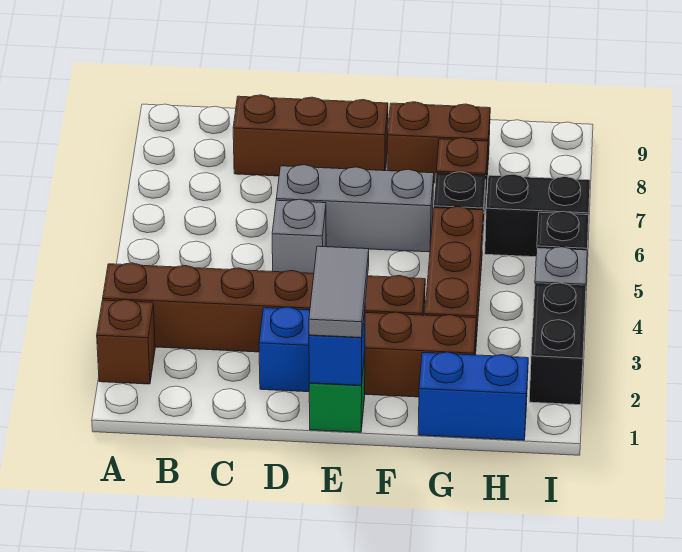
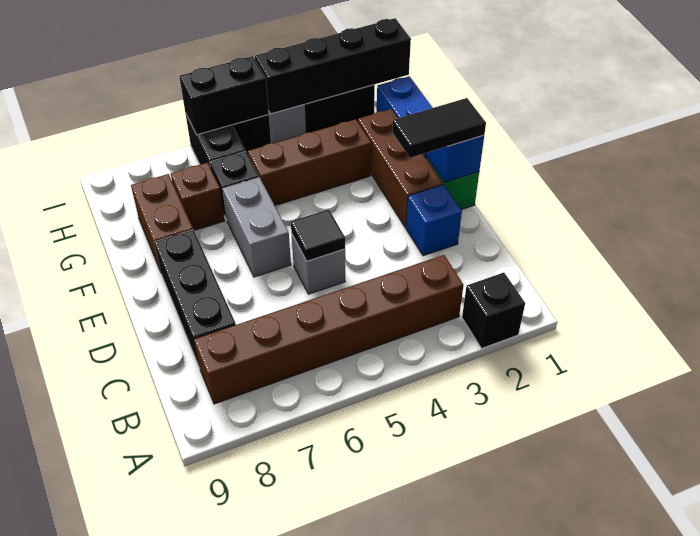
brown 1x1 brick [97,300,155,384] -> black 1x1 brick [462,273,525,348]
brown 1x6 brick [103,263,425,352] -> brown 1x6 brick turned to [194,255,463,404]
brown 1x3 brick [233,95,388,176] -> black 1x3 brick [154,230,236,368]
none -> black 1x1 tile [291,209,345,261]
grey 1x3 brick [276,165,434,252] -> grey 1x2 brick [223,177,291,277]
grey 1x2 tile [309,246,369,338] -> black 1x2 tile [392,98,486,158]
none -> black 1x4 brick [255,18,411,114]
none -> black 1x2 brick [179,56,269,135]

